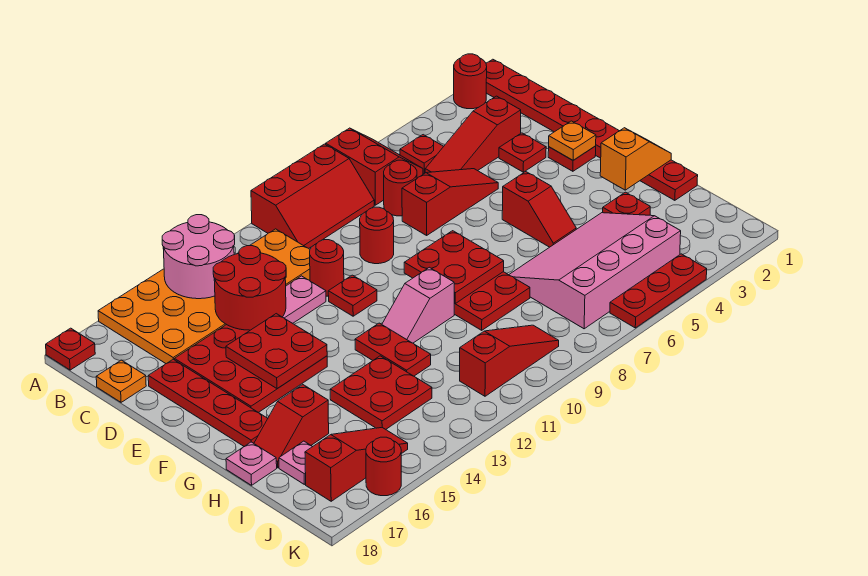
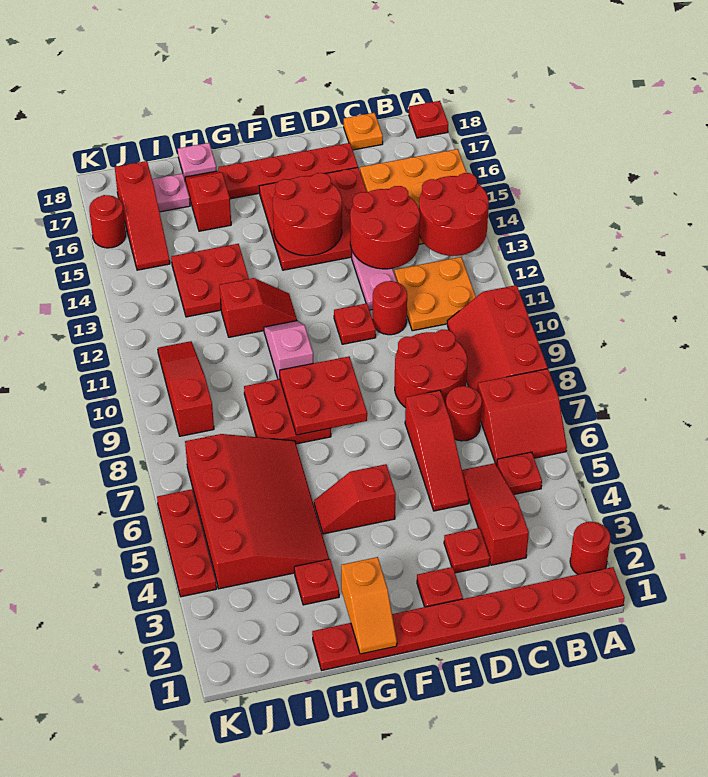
pink 2x2 round brick [162,215,235,299] -> red 2x2 round brick [419,173,489,256]
red 1x1 round brick [360,207,394,264] -> red 2x2 round brick [395,330,467,408]
orange 1x1 plate [549,121,596,160] -> none
red 2x2 plate [226,314,327,389] -> red 2x2 round brick [273,173,342,256]
red 1x2 plate [355,323,431,376] -> red 1x2 slope [220,278,297,337]
pink 3x4 slope [509,213,681,329] -> red 3x4 slope [185,434,329,589]
red 1x3 slope [460,325,559,396] -> red 1x3 slope turned to [158,341,214,436]

